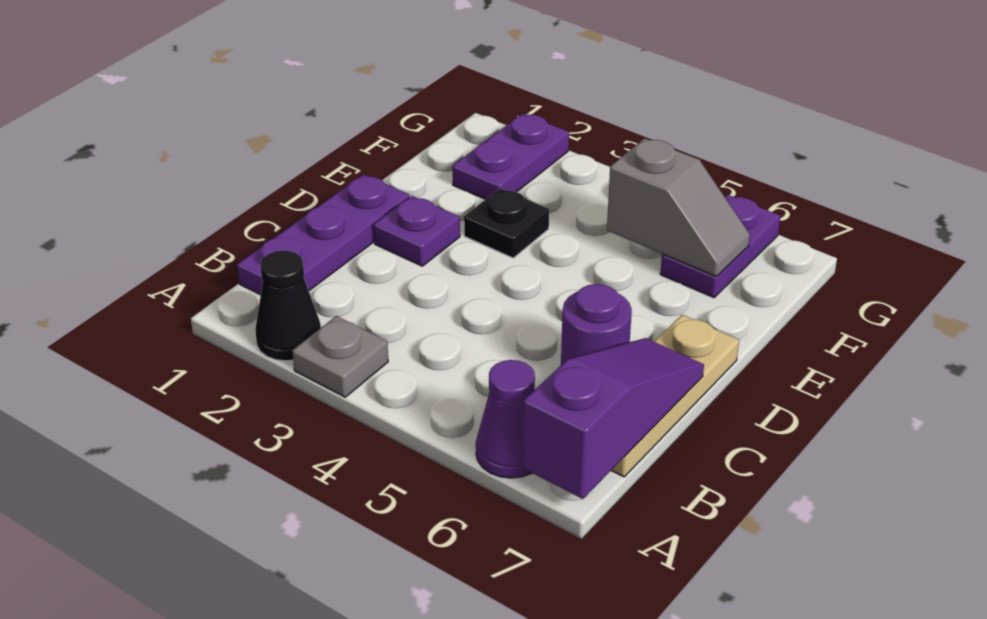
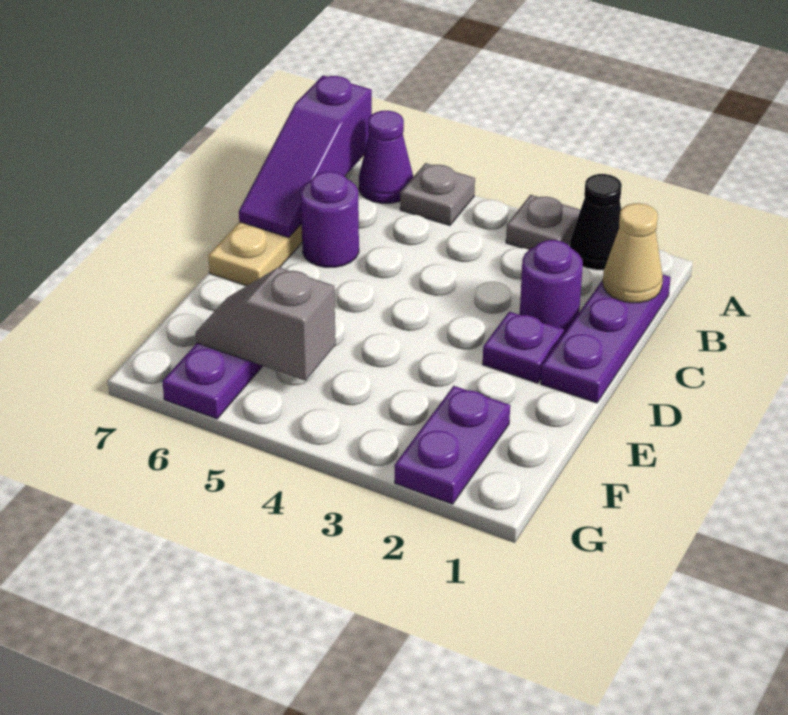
none -> grey 1x1 plate [400,163,475,225]
none -> tan 1x1 cone [603,203,663,303]
none -> purple 1x1 round brick [520,240,583,333]
black 1x1 plate [464,188,549,258] -> none

